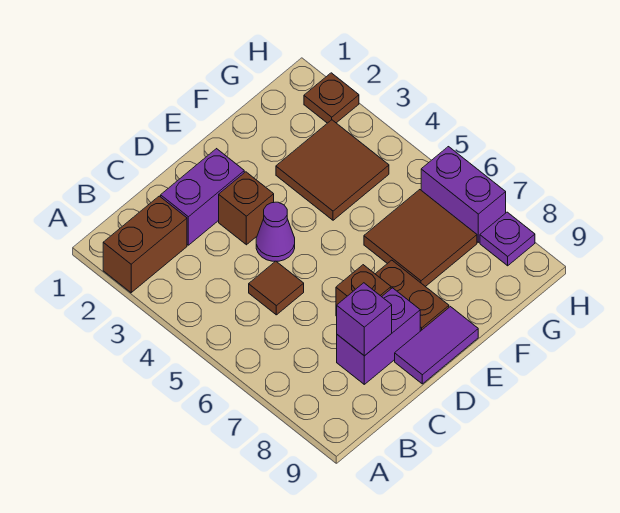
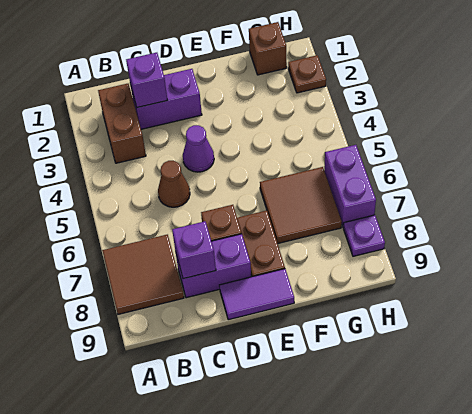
brown 1x2 brick [103,196,187,293] -> brown 1x2 brick turned to [98,84,146,163]
none -> purple 1x1 brick [126,53,167,108]
brown 1x1 tile [249,261,304,315] -> brown 1x1 cone [158,161,190,207]
brown 1x1 brick [219,172,274,245] -> brown 1x1 brick moved to [249,22,287,75]
brown 2x2 tile [276,120,389,220] -> brown 2x2 tile moved to [102,235,184,314]

